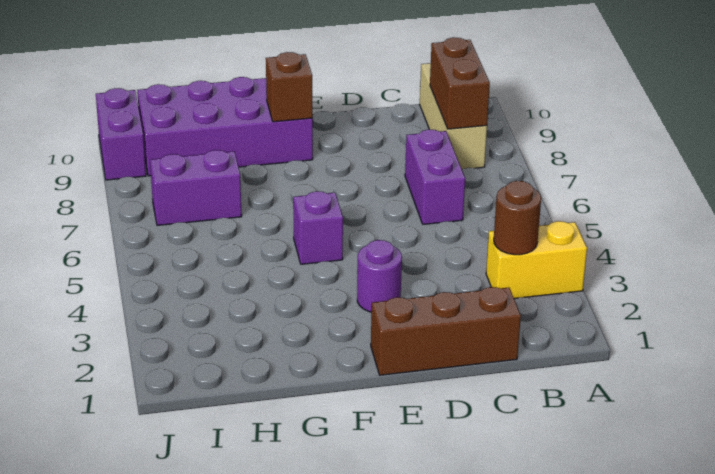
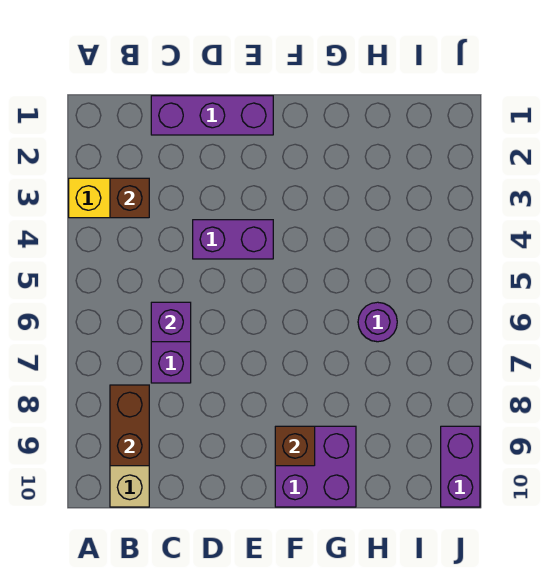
brown 1x1 round brick [494,181,541,255] -> brown 1x1 brick [110,178,149,218]
brown 1x3 brick [371,287,521,375] -> purple 1x3 brick [151,96,273,135]
purple 1x1 round brick [357,240,402,312] -> purple 1x1 round brick moved to [358,302,397,342]
purple 1x1 brick [293,191,343,264] -> purple 1x1 brick moved to [151,302,191,342]
purple 2x4 brick [137,77,313,176] -> purple 2x2 brick [275,426,356,507]
purple 1x2 brick [150,150,242,225] -> purple 1x2 brick moved to [193,220,273,259]

